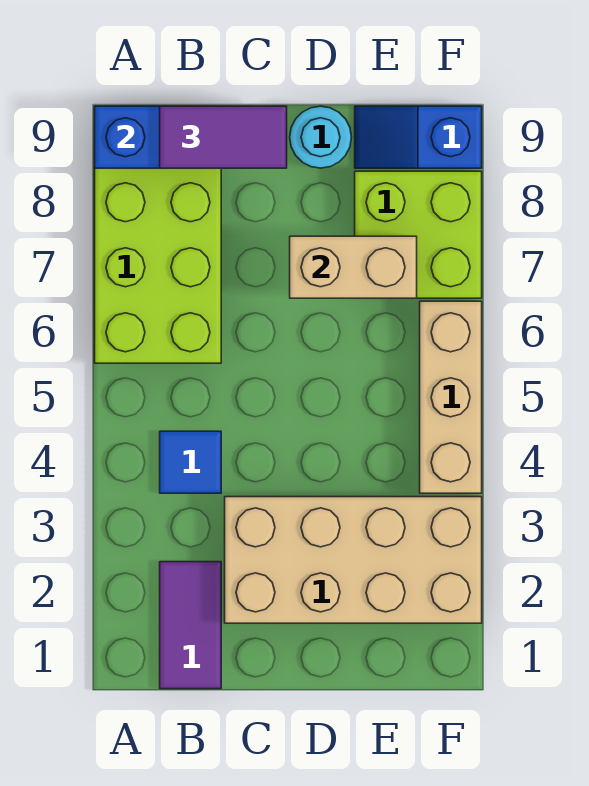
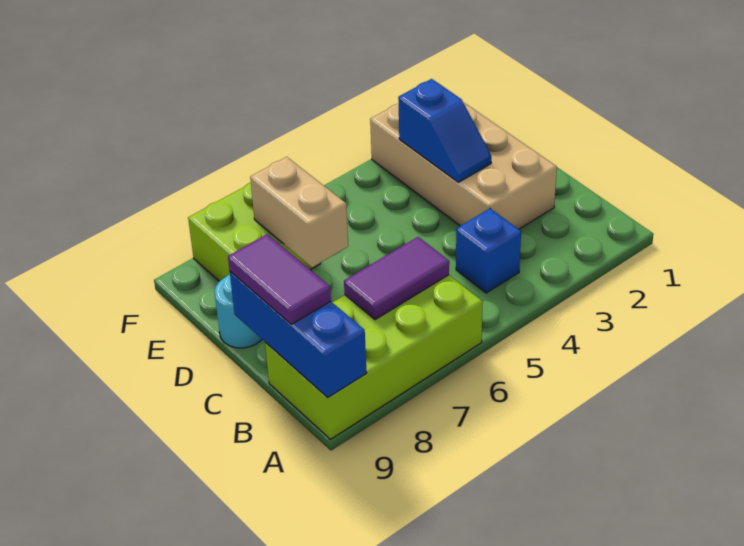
purple 1x2 tile [160,562,221,689] -> purple 1x2 tile moved to [344,237,449,320]
blue 1x1 tile [160,431,221,493] -> blue 1x1 brick [456,209,521,293]
blue 1x2 slope [355,106,482,168] -> blue 1x2 slope moved to [398,79,491,182]
tan 1x3 brick [420,301,482,493] -> none

